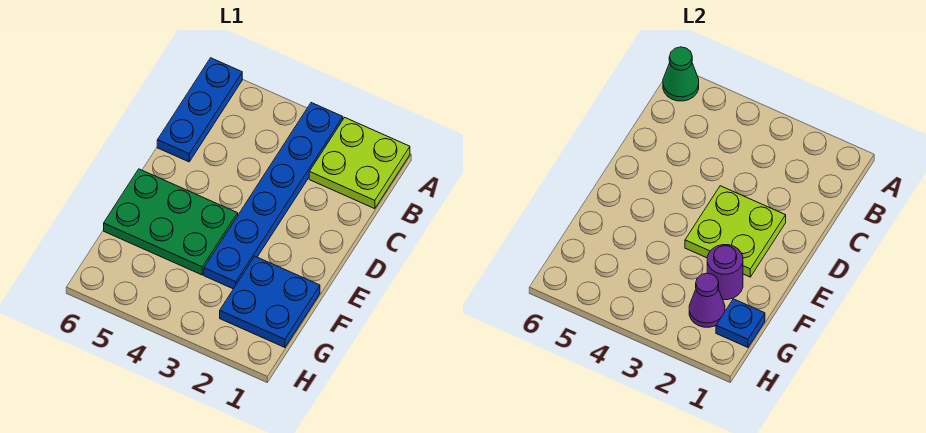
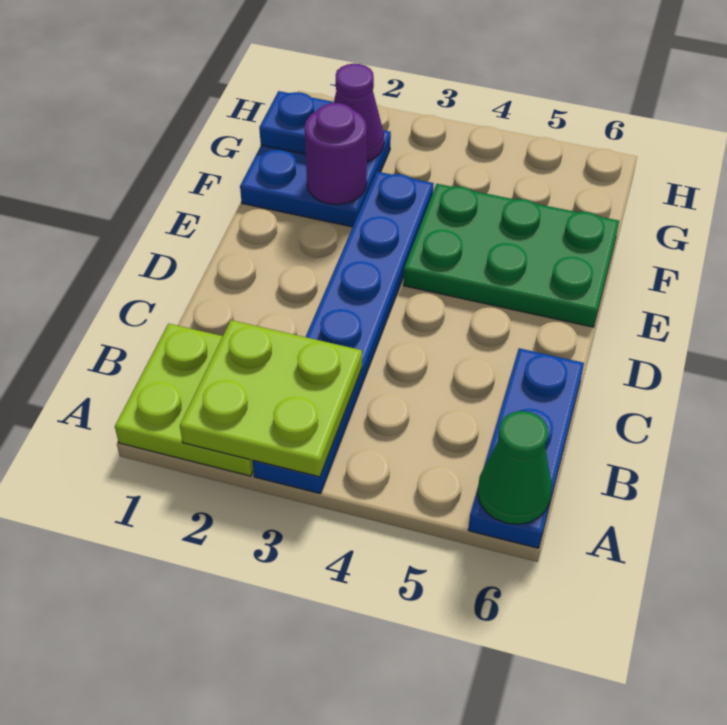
lime 2x2 plate [685,186,786,277] -> lime 2x2 plate moved to [180,320,362,477]

